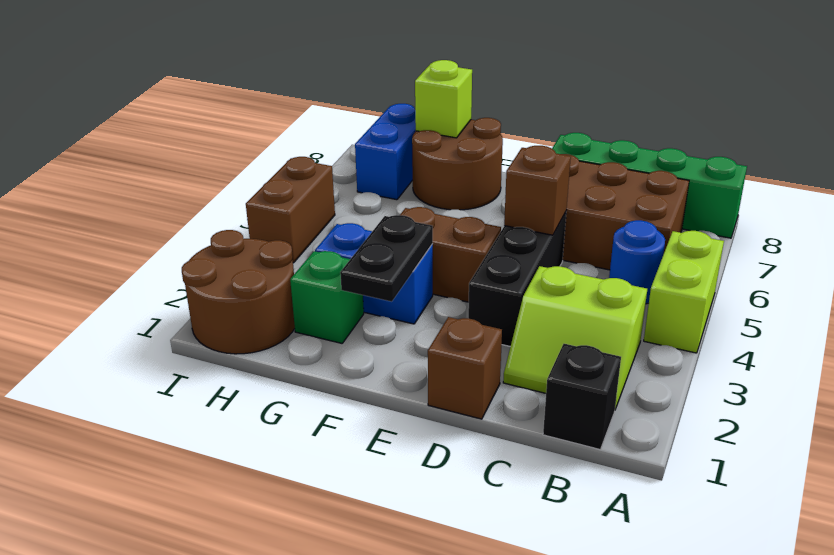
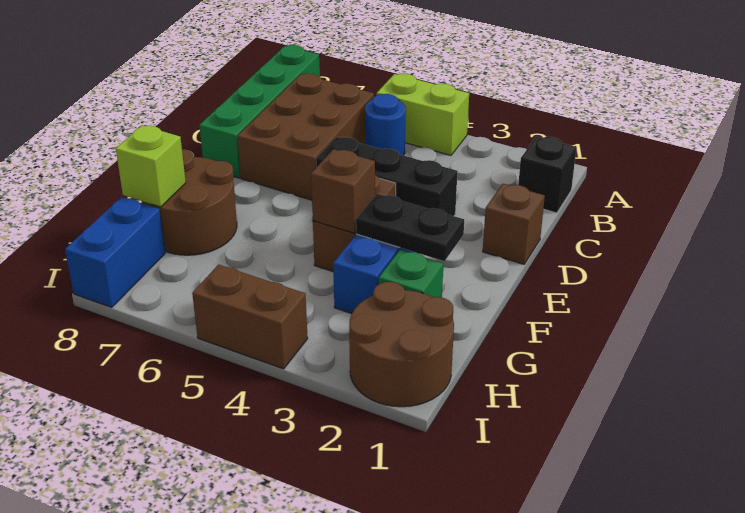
lime 2x2 slope [503,266,647,409] -> none
brown 1x1 brick [504,146,571,235] -> brown 1x1 brick moved to [311,149,375,233]
blue 1x2 brick [355,104,416,200] -> blue 1x2 brick turned to [65,197,165,308]

